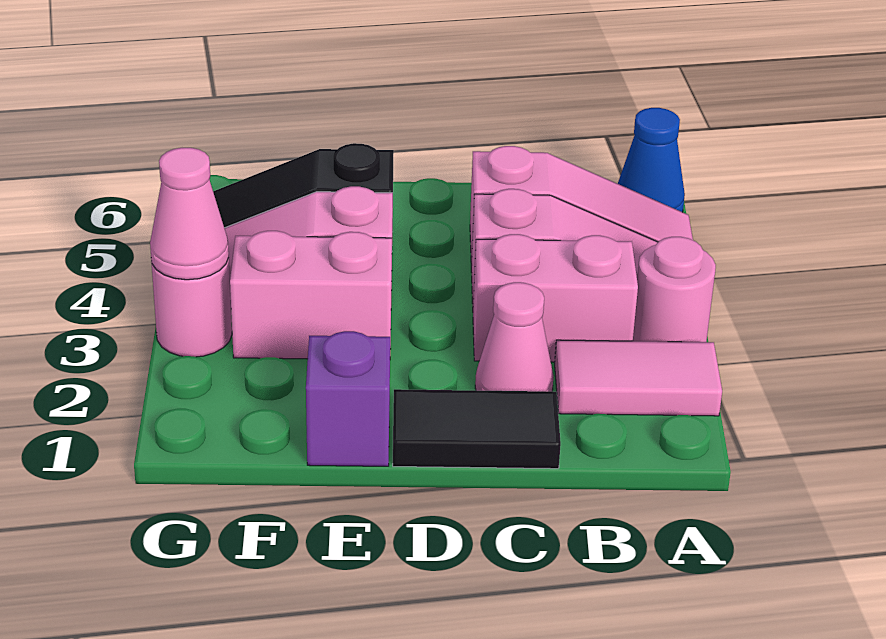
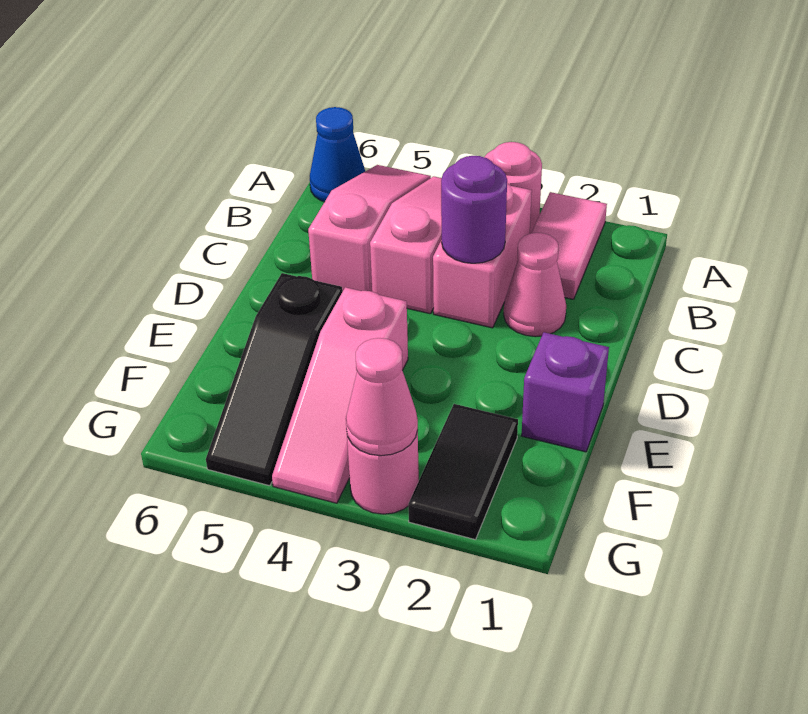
black 1x2 tile [393,389,561,469] -> black 1x2 tile moved to [408,404,518,540]
none -> purple 1x1 round brick [441,156,507,263]
pink 1x2 brick [230,231,392,359] -> none

